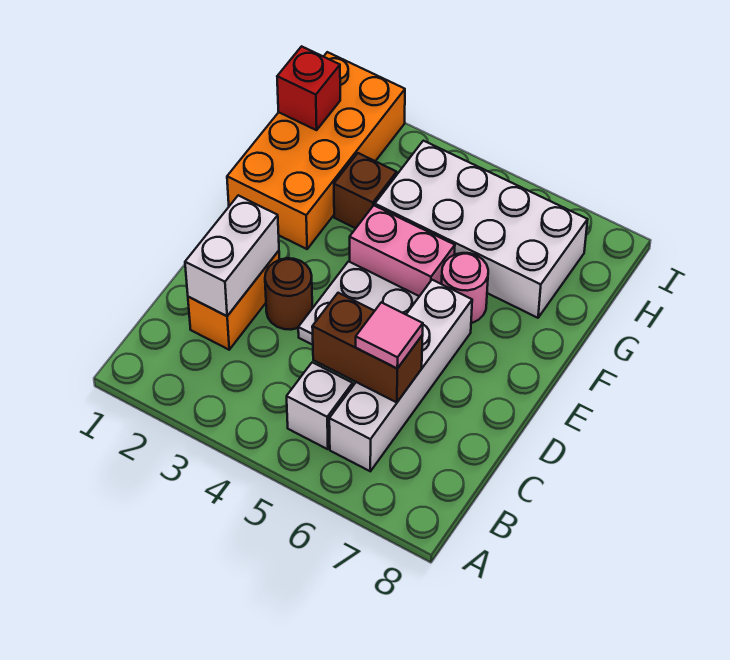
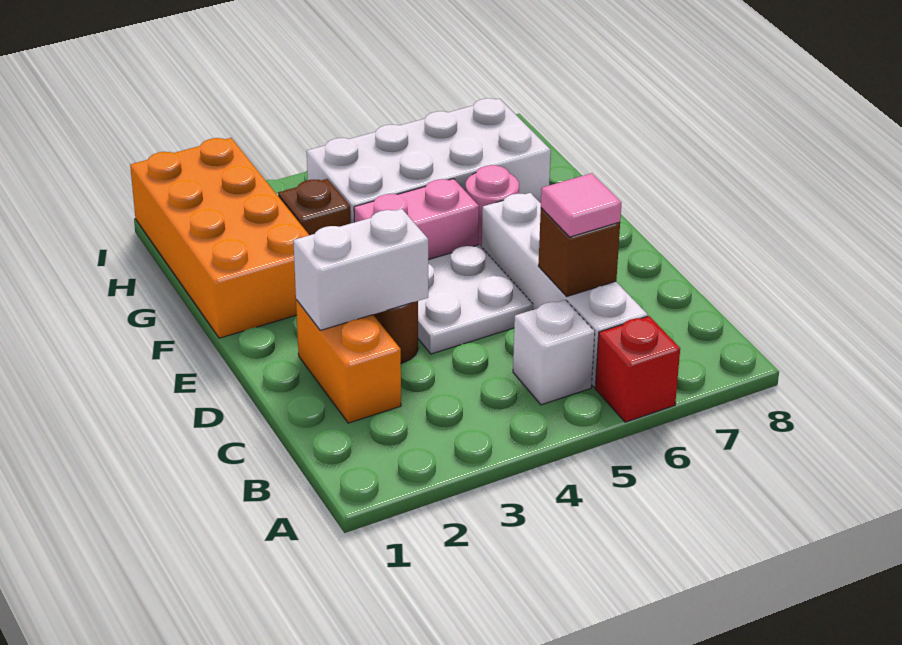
white 1x2 brick [185,195,279,316] -> white 1x2 brick turned to [293,209,428,330]
brown 1x2 brick [312,293,423,403] -> brown 1x1 brick [539,208,620,297]
red 1x1 brick [277,46,340,130] -> red 1x1 brick moved to [595,316,680,422]

